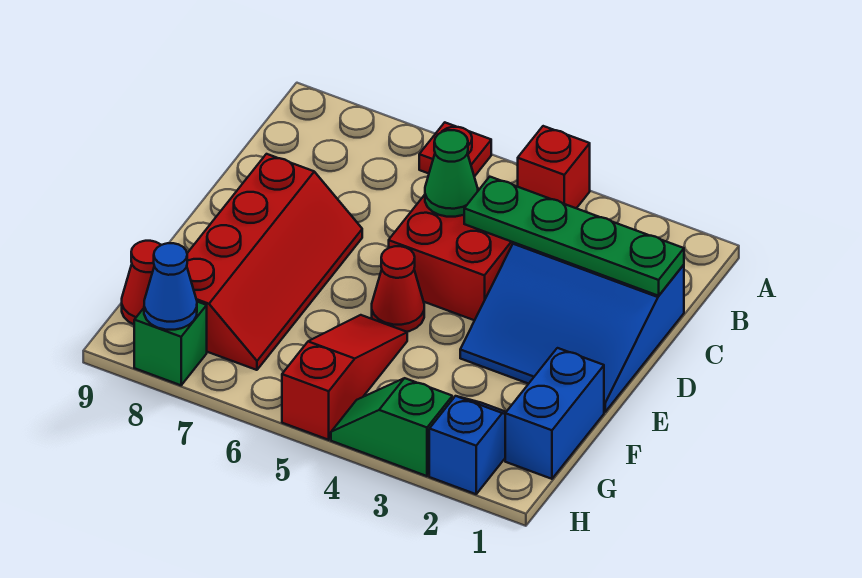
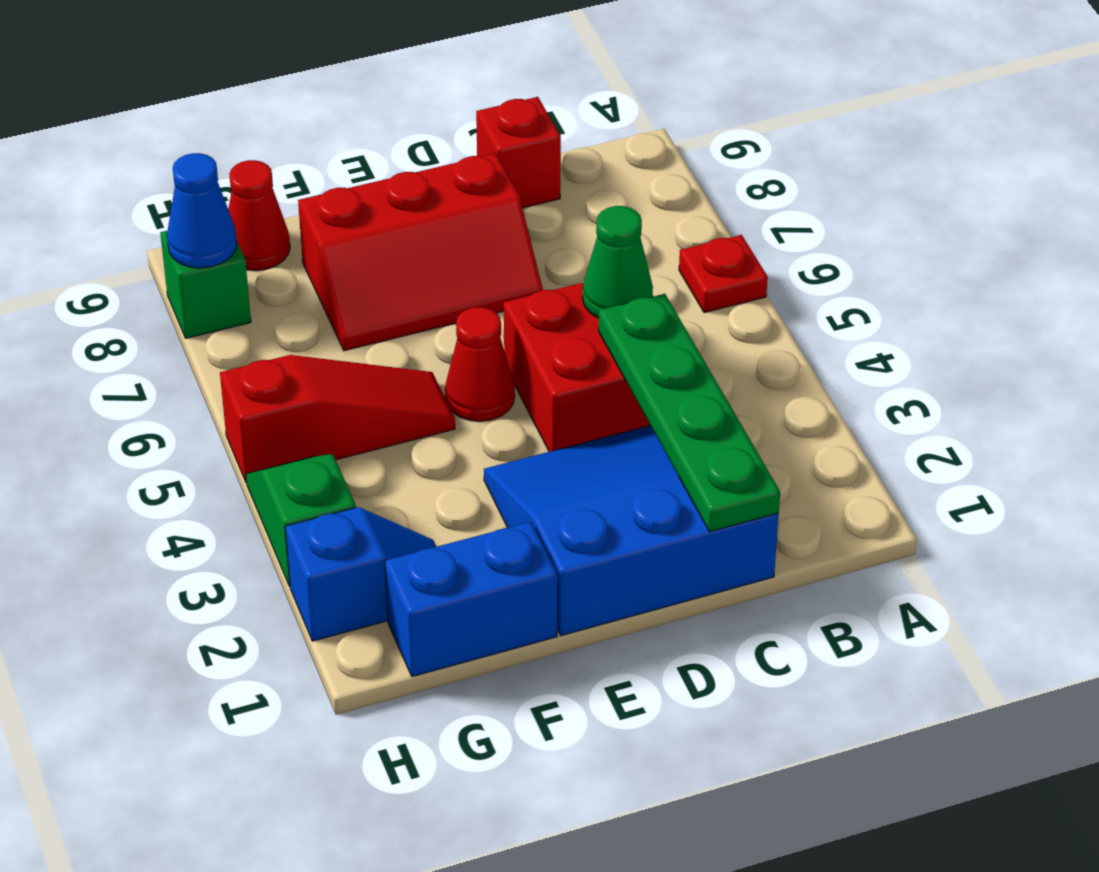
red 1x1 brick [518,126,590,208] -> red 1x1 brick moved to [476,97,561,208]
blue 3x3 slope [460,243,684,412] -> blue 3x3 slope turned to [484,425,779,636]
red 2x4 slope [187,154,362,370] -> red 2x3 slope [298,154,543,351]

